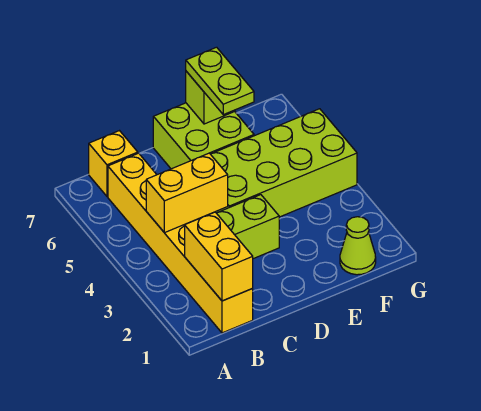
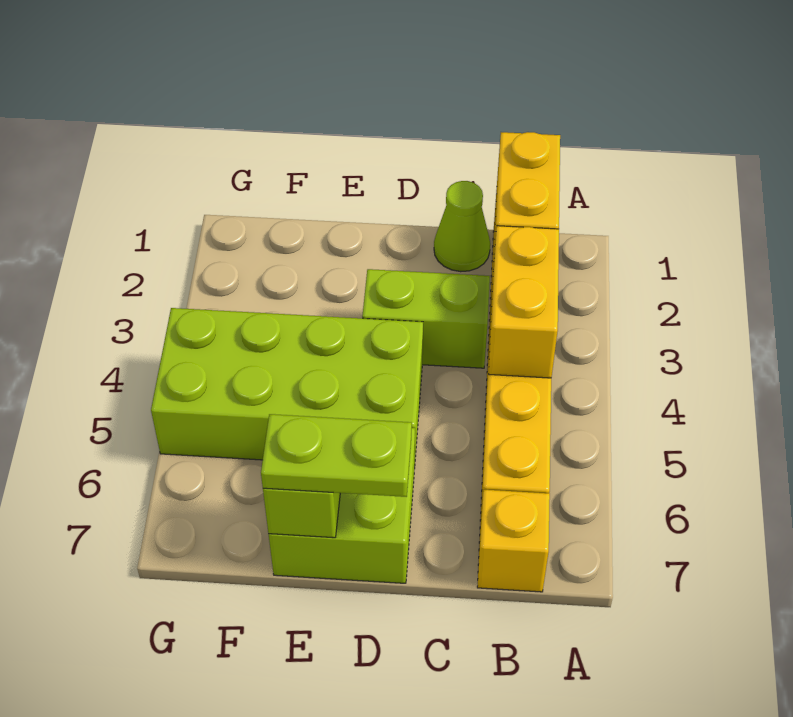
yellow 1x2 brick [146,153,228,233] -> yellow 1x2 brick turned to [489,226,559,378]
lime 1x2 plate [186,47,254,115] -> lime 1x2 plate turned to [261,414,412,497]
lime 1x1 cone [340,217,376,275] -> lime 1x1 cone moved to [434,181,490,272]

